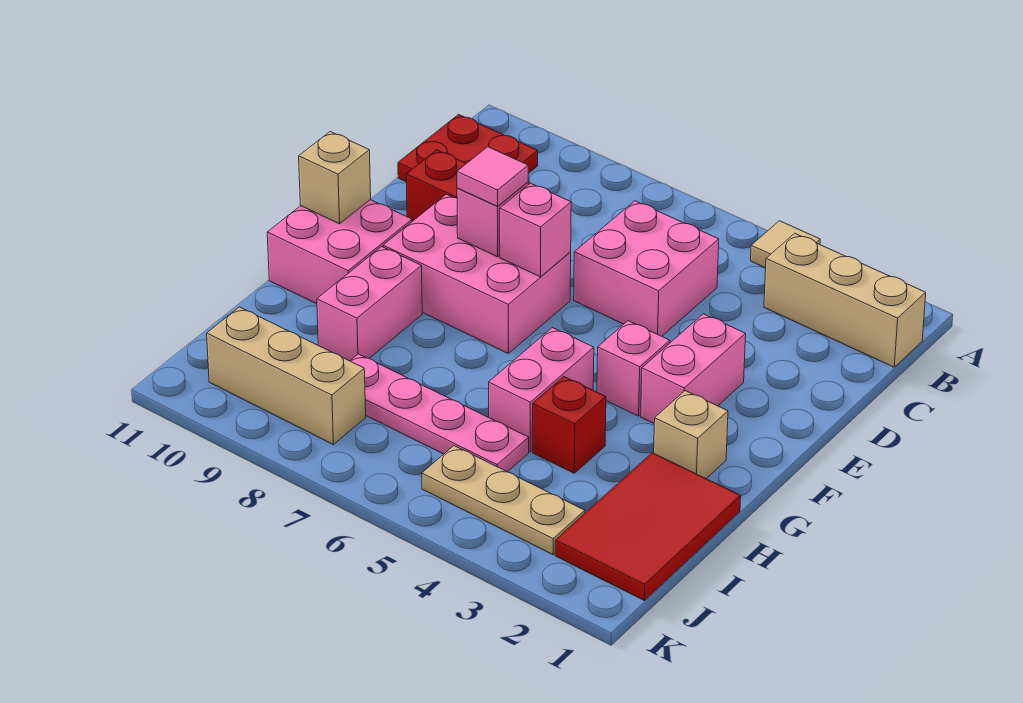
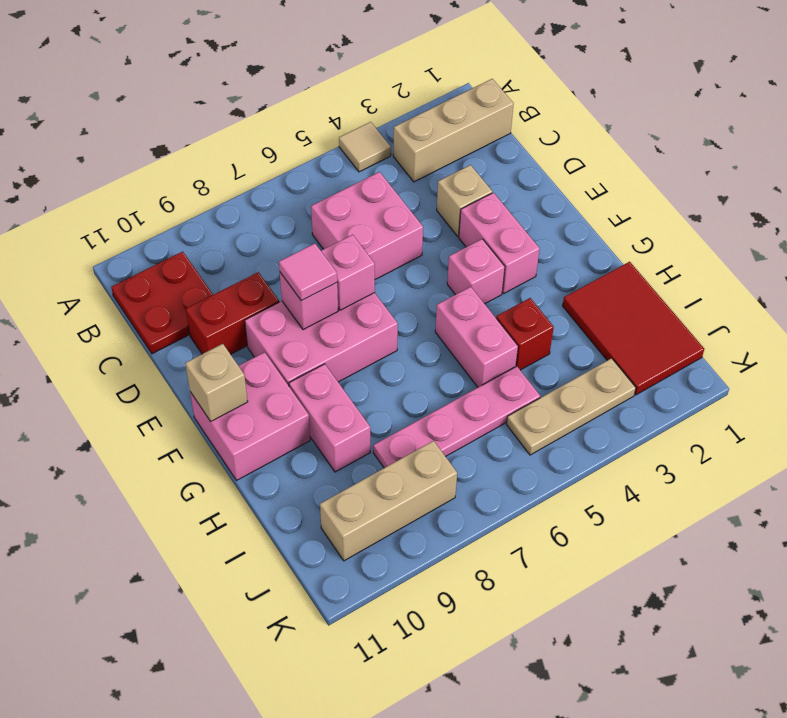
tan 1x1 brick [654,391,728,479] -> tan 1x1 brick moved to [437,165,492,236]

